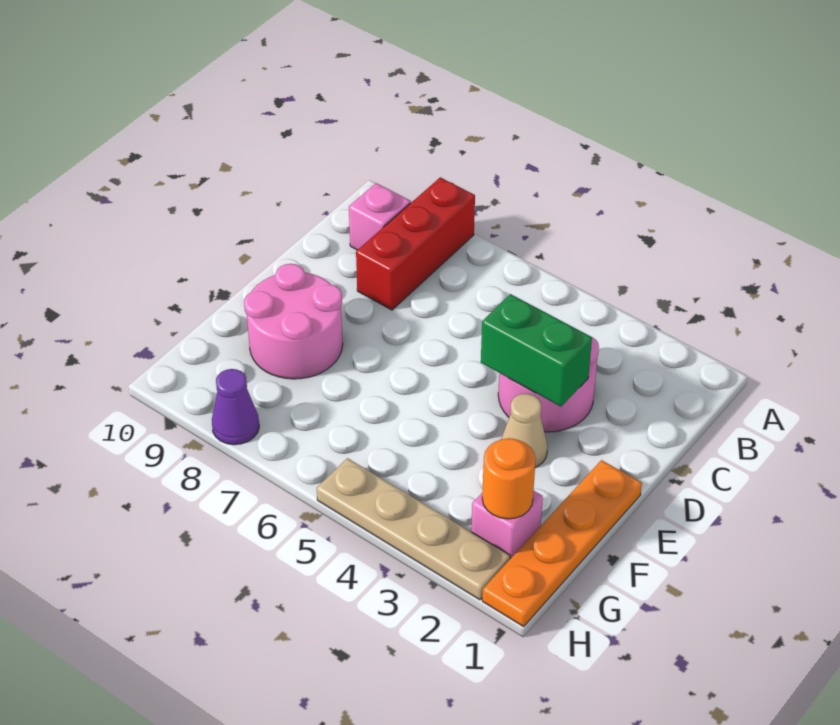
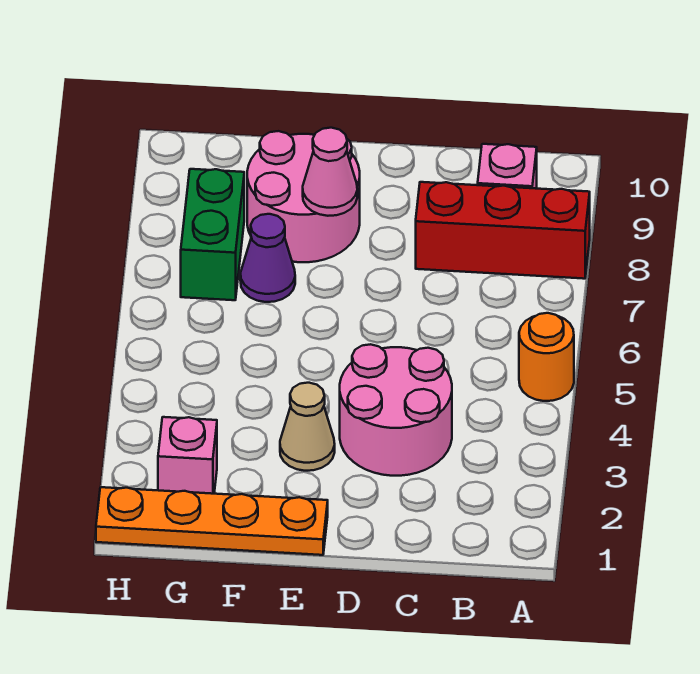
green 1x2 brick [481,294,592,407] -> green 1x2 brick moved to [181,169,244,300]
none -> pink 1x1 cone [303,128,357,216]
orange 1x1 round brick [482,438,536,519] -> orange 1x1 round brick moved to [519,313,574,401]
tan 1x4 plate [317,458,510,600] -> none
purple 1x1 cone [212,369,259,445] -> purple 1x1 cone moved to [240,214,295,302]

